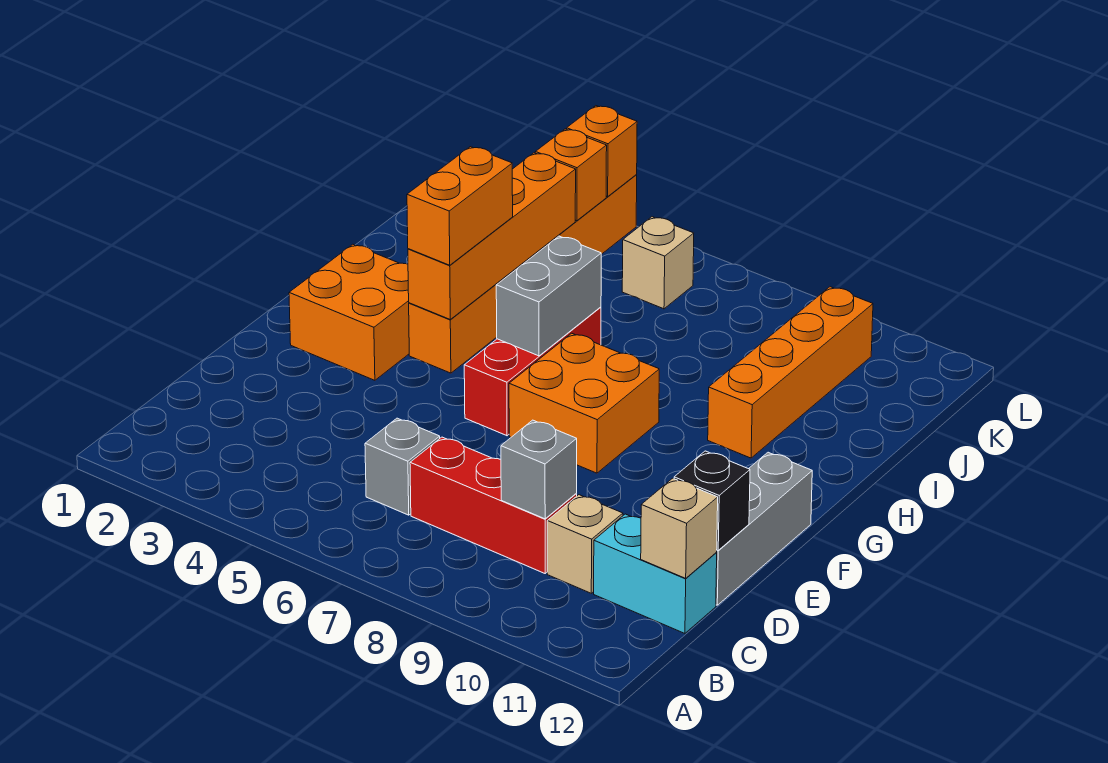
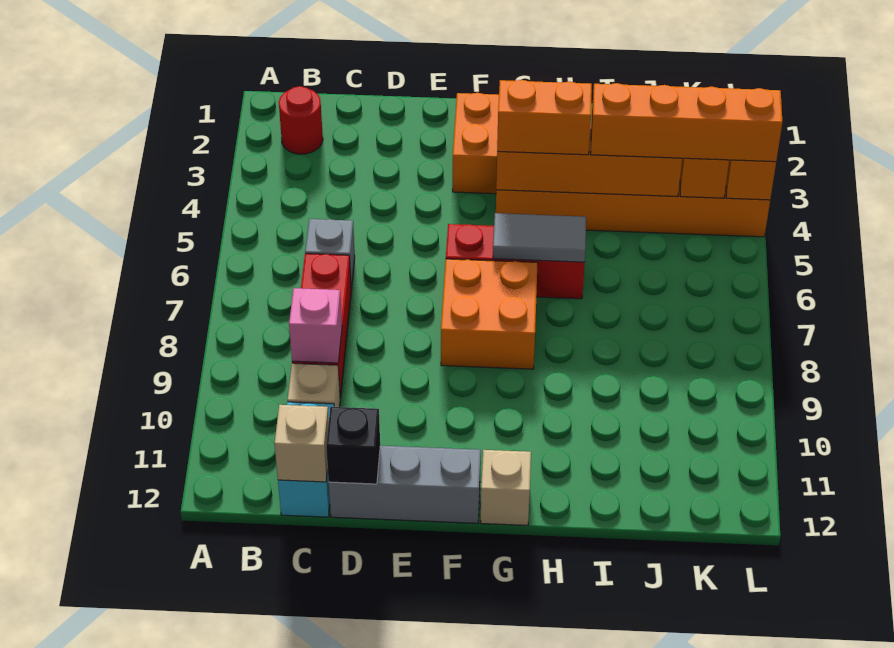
none -> red 1x1 round brick [279,86,323,154]
grey 1x1 brick [501,420,577,519] -> pink 1x1 brick [289,288,342,363]
grey 1x2 brick [496,236,601,356] -> grey 1x2 tile [493,213,586,262]
orange 1x4 brick [708,287,873,458] -> orange 1x4 brick moved to [591,83,782,162]
tan 1x1 brick [622,217,694,309] -> tan 1x1 brick moved to [481,450,531,525]

